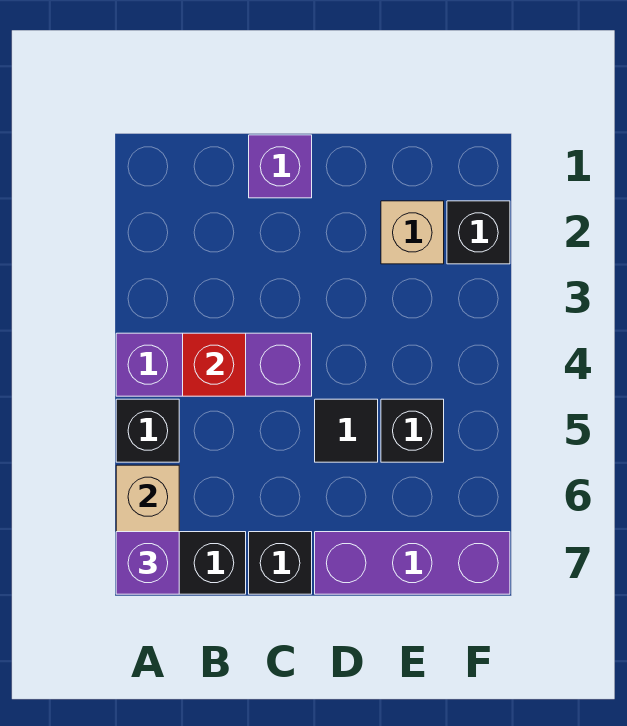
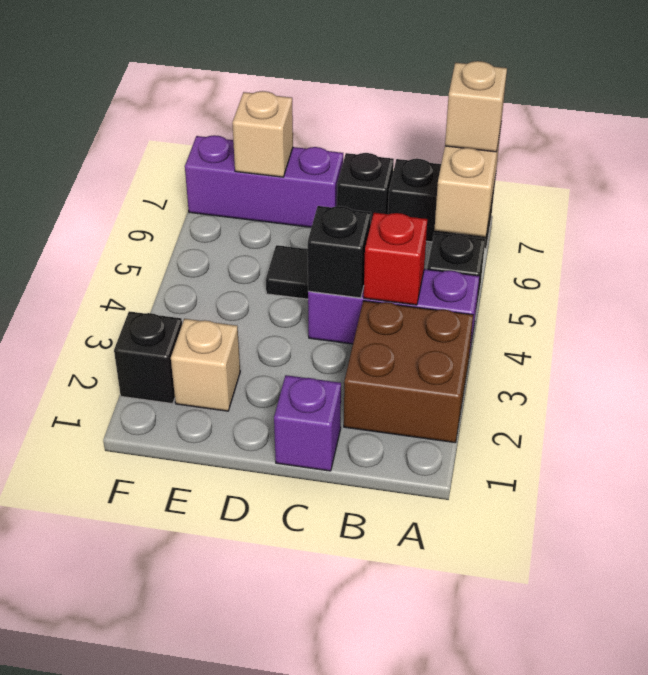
none -> brown 2x2 brick [344,301,473,443]
purple 1x1 brick [116,532,179,594] -> tan 1x1 brick [445,61,507,152]
black 1x1 brick [381,399,444,462] -> black 1x1 brick moved to [308,206,371,298]
none -> tan 1x1 brick [232,91,293,177]

